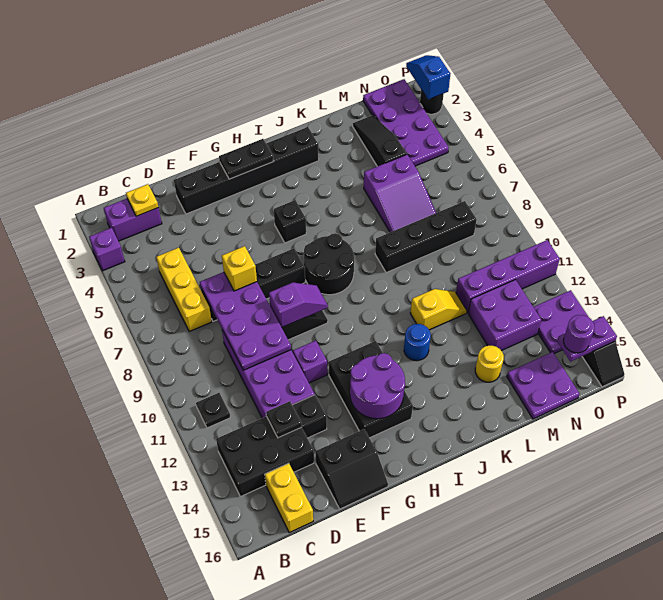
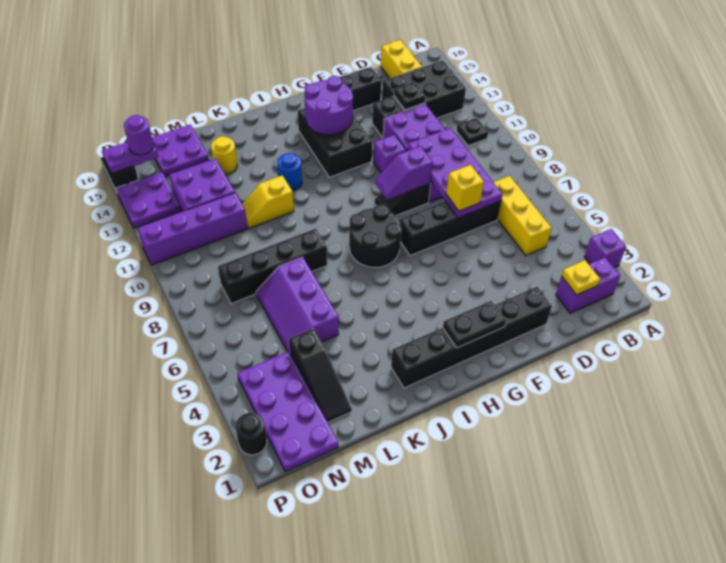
black 1x1 brick [274,200,306,243] -> none
purple 2x3 slope [364,155,436,232] -> purple 2x3 slope turned to [256,257,339,353]
blue 1x2 slope [406,55,450,100] -> none

